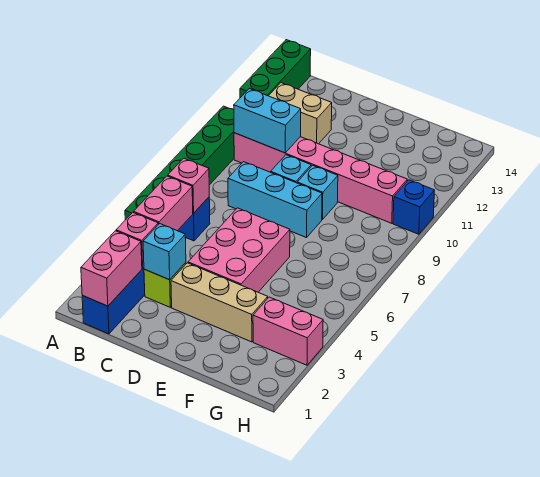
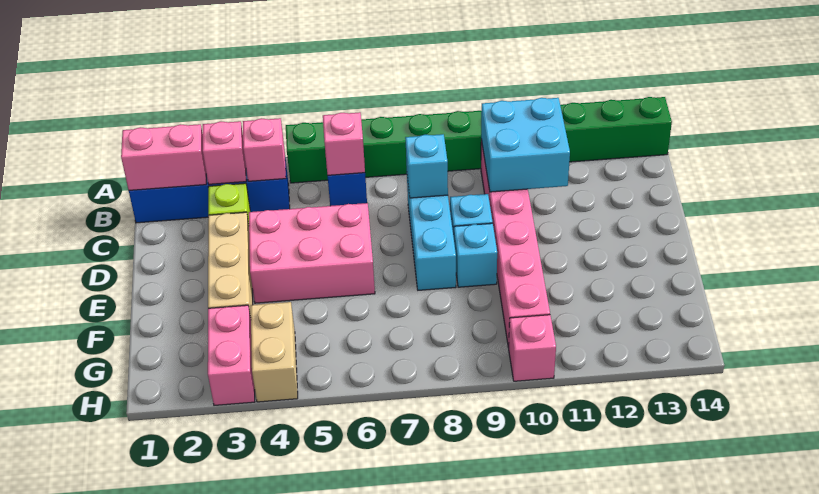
pink 1x2 brick [134,176,193,231] -> pink 1x1 brick [243,118,286,181]
cyan 1x2 brick [234,89,301,153] -> cyan 2x2 brick [481,98,570,192]
tan 1x2 brick [269,83,332,144] -> tan 1x2 brick moved to [250,302,298,402]
cyan 1x1 brick [143,224,186,280] -> cyan 1x1 brick moved to [405,134,448,198]
blue 1x1 brick [393,180,435,234] -> pink 1x1 brick [509,315,556,381]

